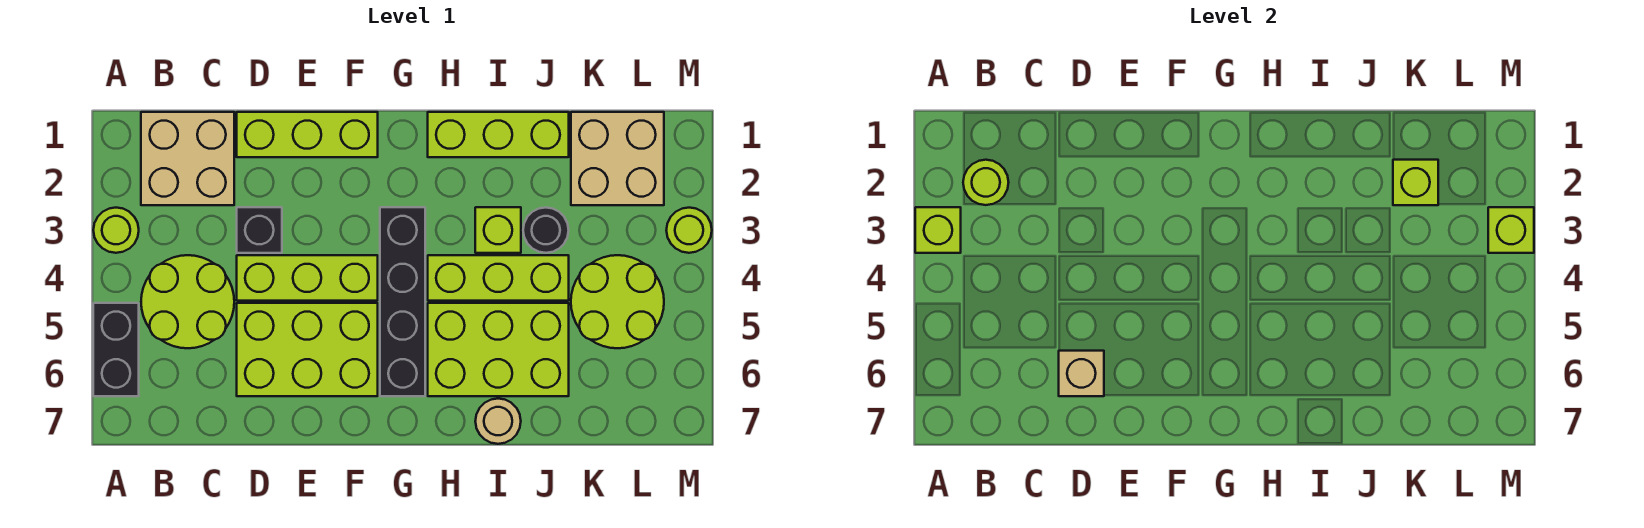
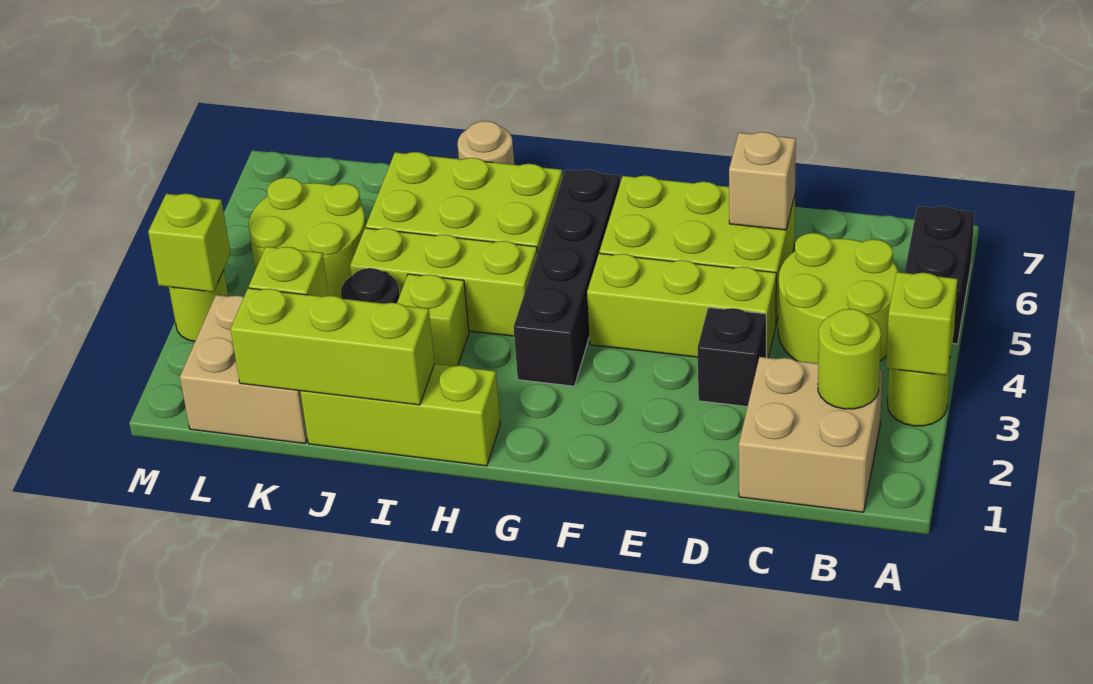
lime 1x3 brick [237,112,378,157] -> lime 1x3 brick moved to [230,288,435,405]

